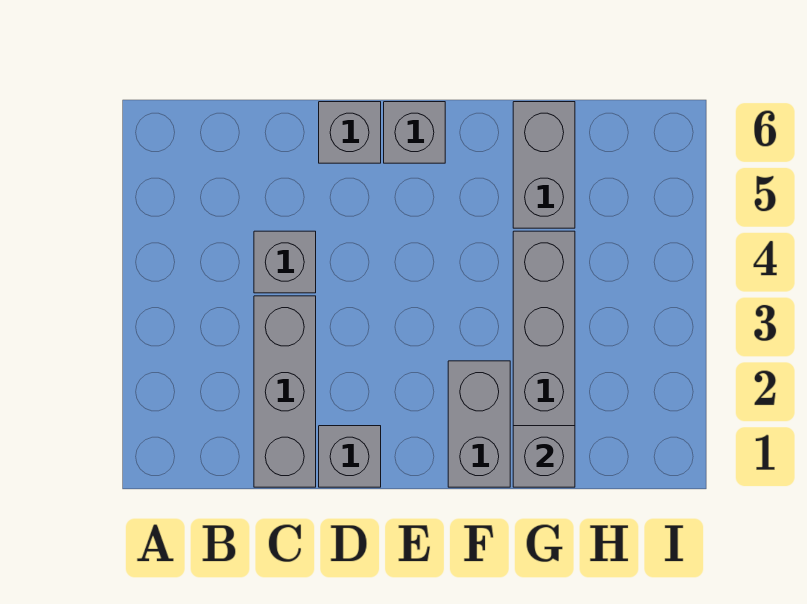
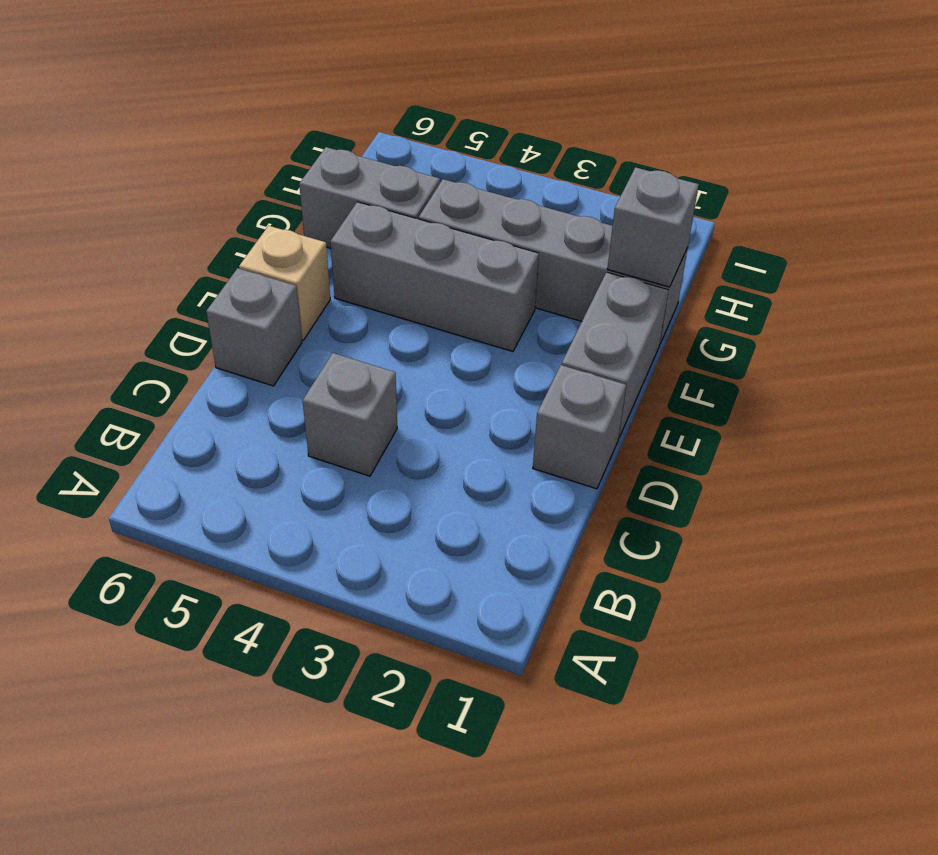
grey 1x3 brick [254,296,316,487] -> grey 1x3 brick moved to [330,202,539,352]
grey 1x1 brick [384,102,445,163] -> tan 1x1 brick [239,226,330,340]
grey 1x2 brick [448,361,510,487] -> grey 1x2 brick turned to [562,272,669,437]

